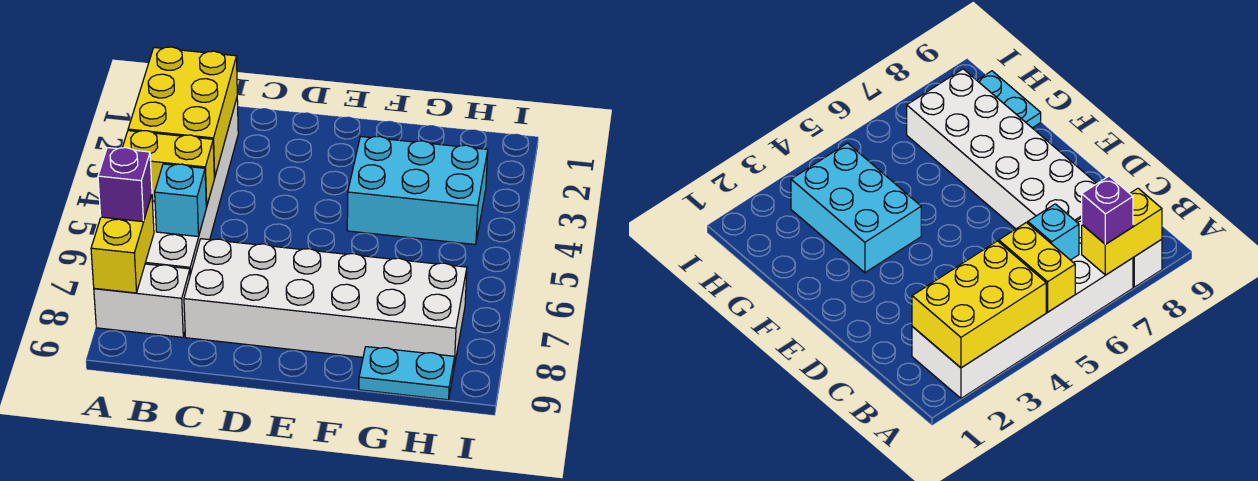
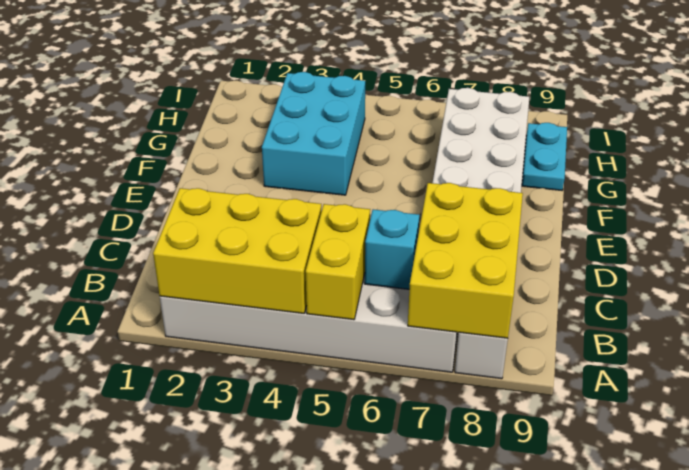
yellow 1x2 brick [91,195,154,293] -> yellow 2x3 brick [408,183,523,338]
purple 1x1 brick [98,148,152,222] -> none

